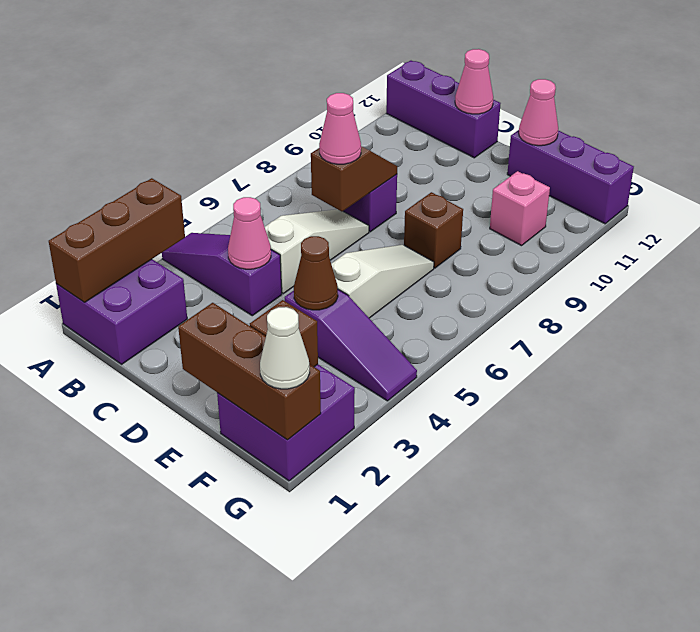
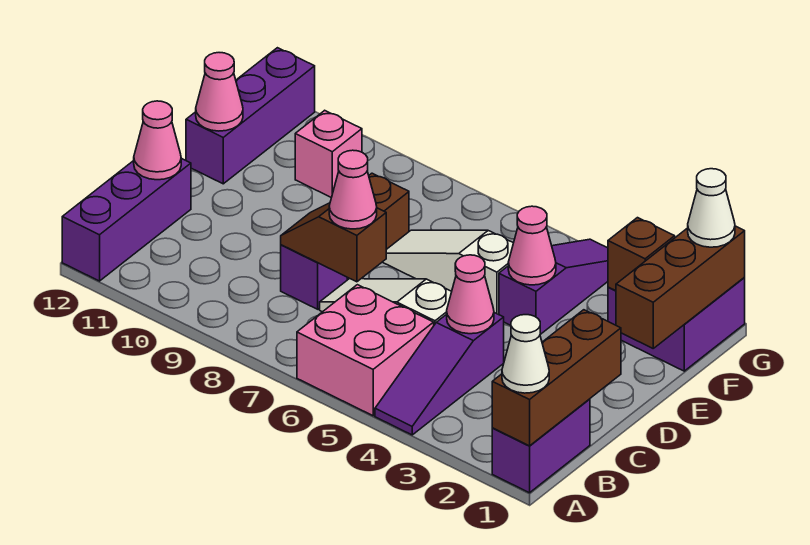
purple 2x2 brick [56,259,187,364] -> purple 1x2 brick [492,399,590,493]
brown 1x3 brick [49,178,185,302] -> brown 1x3 brick turned to [492,310,621,446]
none -> white 1x1 cone [502,315,549,393]
none -> pink 2x2 brick [297,285,434,416]
brown 1x1 cone [294,236,338,310] -> pink 1x1 cone [508,206,556,285]

